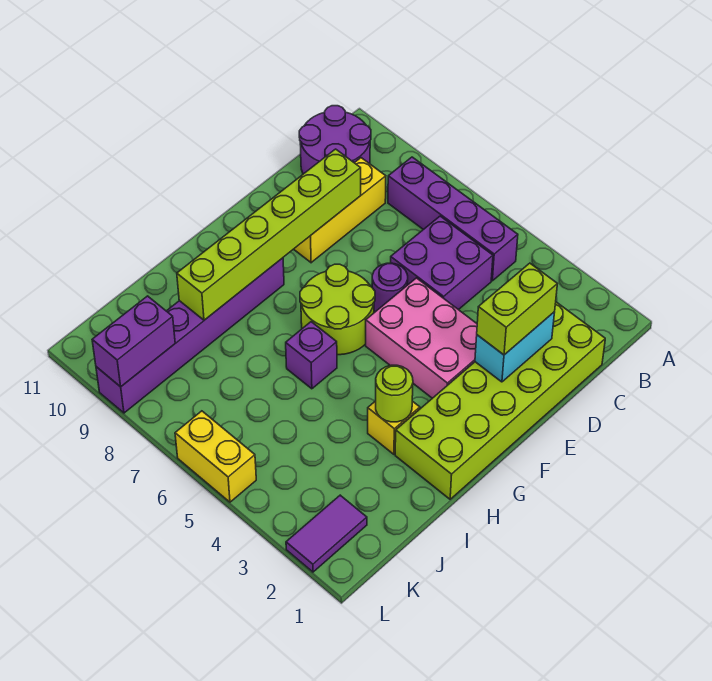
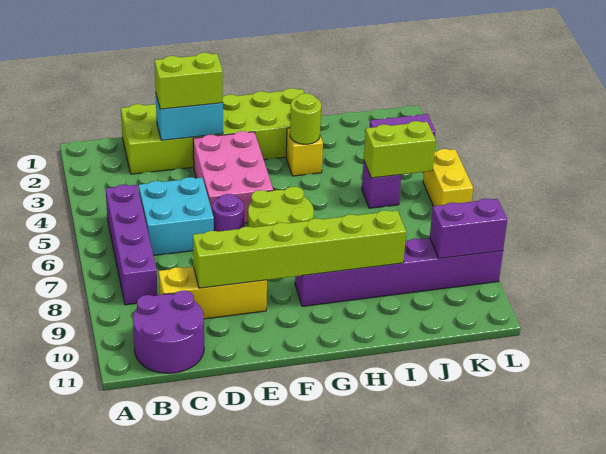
purple 2x2 brick [391,216,493,310] -> cyan 2x2 brick [139,177,214,255]
purple 1x1 brick [286,322,337,389] -> purple 1x1 brick moved to [362,162,401,208]
none -> lime 1x2 brick [364,121,436,178]

